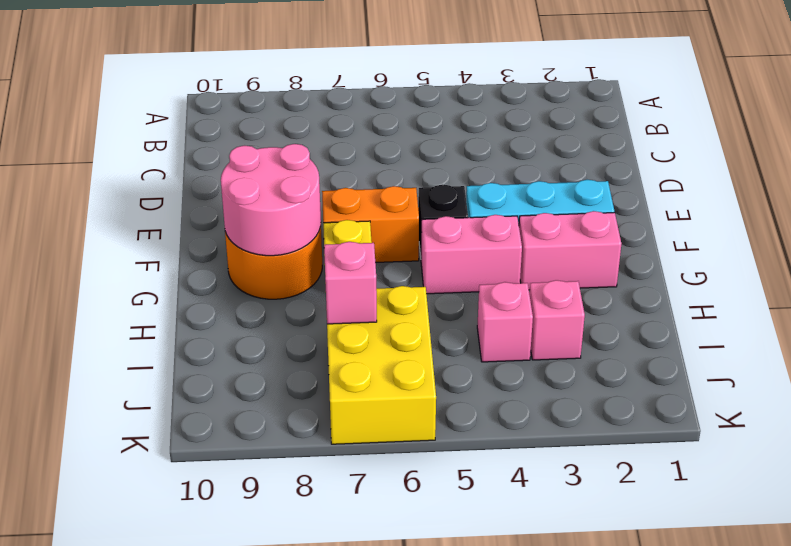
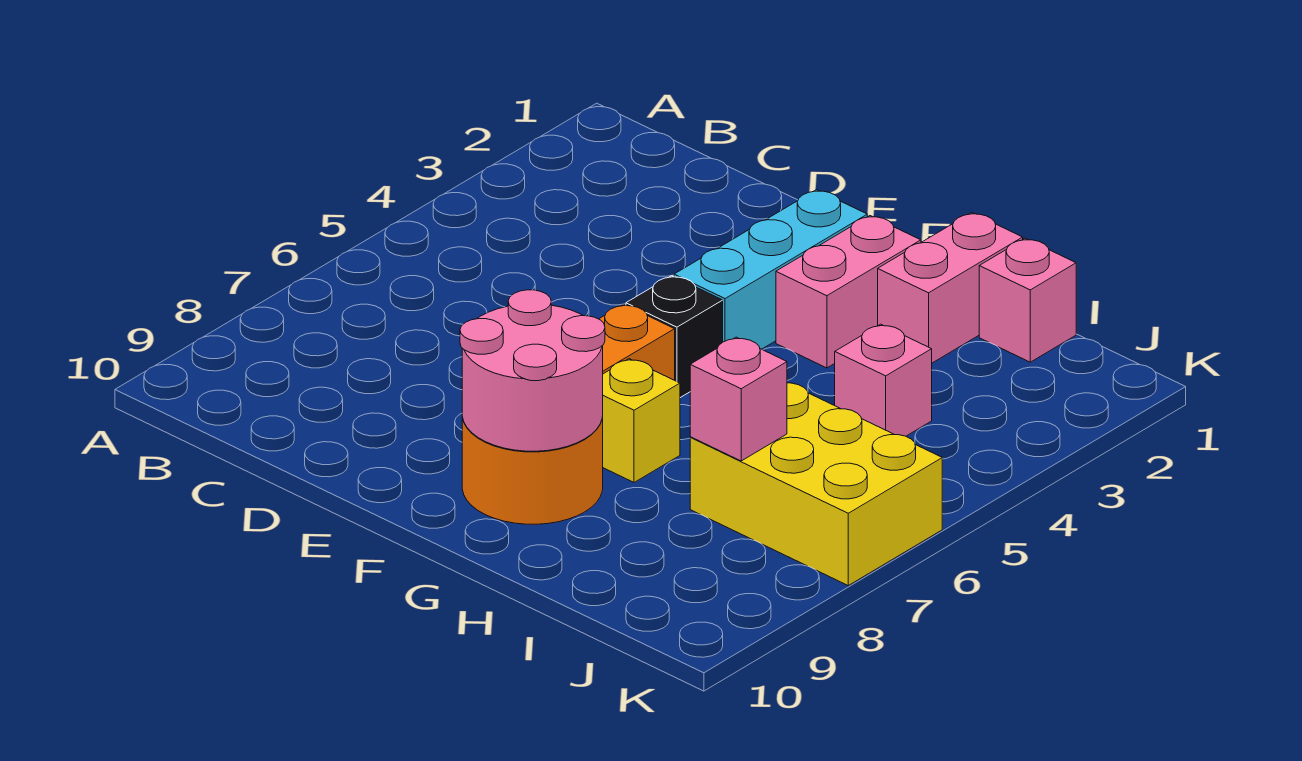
pink 1x2 brick [421,215,522,294] -> pink 1x2 brick moved to [878,213,1023,363]
pink 1x1 brick [529,280,585,360] -> pink 1x1 brick moved to [979,238,1076,362]

